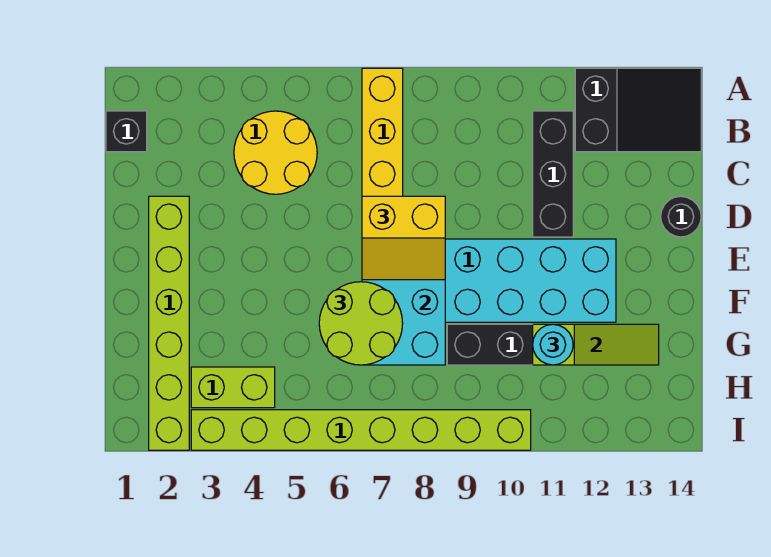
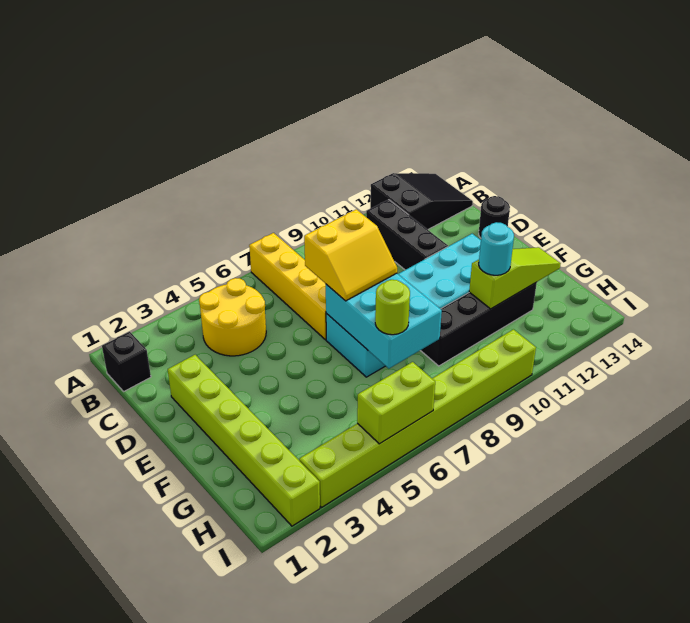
lime 2x2 round brick [319,282,403,365] -> lime 1x1 round brick [375,280,410,335]
lime 1x2 brick [191,367,275,408] -> lime 1x2 brick moved to [357,362,435,444]

